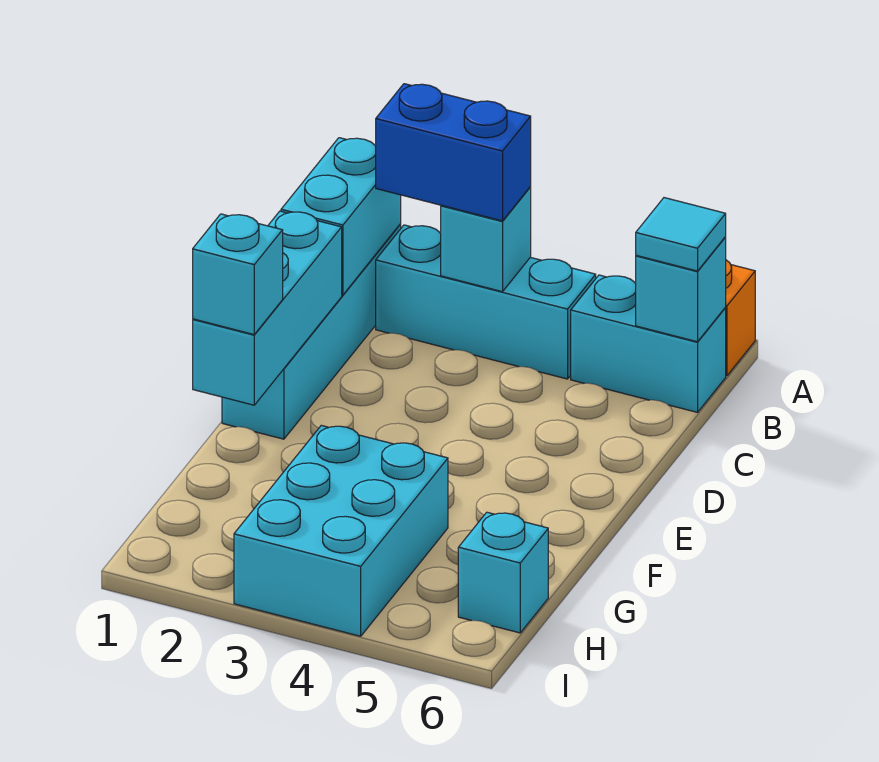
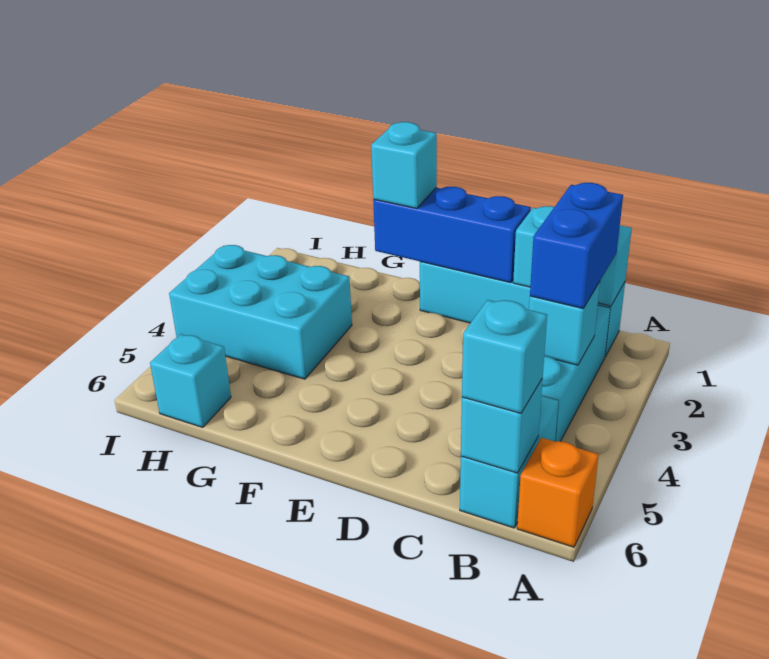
cyan 1x1 tile [636,198,726,271] -> cyan 1x1 brick [462,300,547,413]
cyan 1x3 brick [193,211,342,405] -> blue 1x3 brick [373,187,531,283]

